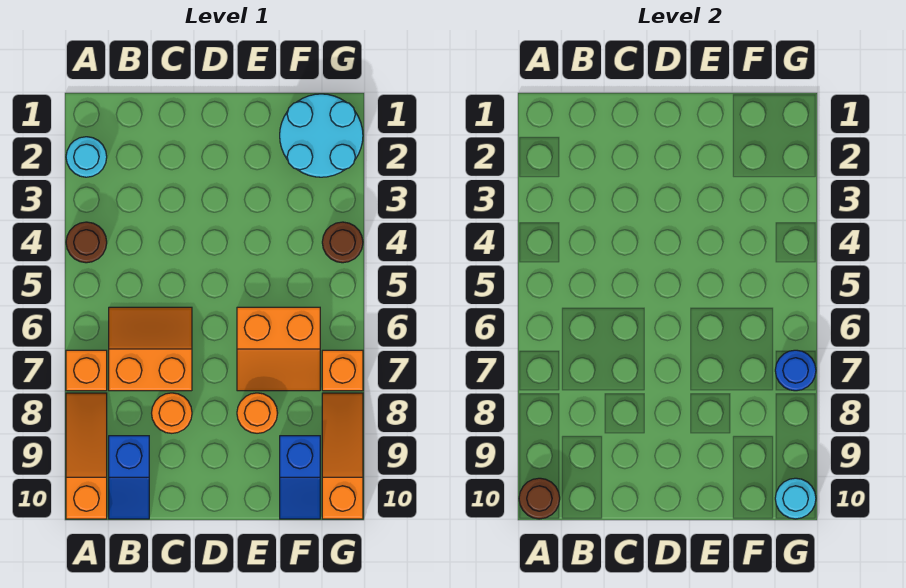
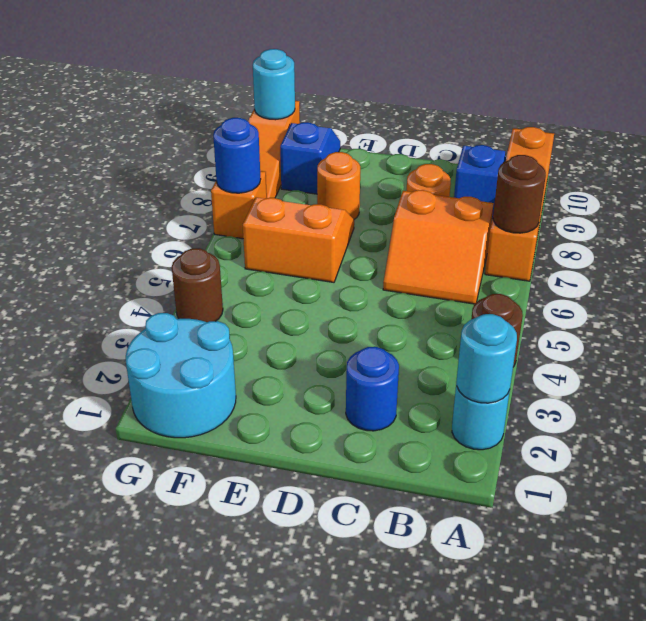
none -> cyan 1x1 round brick [457,314,517,403]
brown 1x1 round brick [519,478,560,519] -> brown 1x1 round brick moved to [493,155,546,233]
none -> blue 1x1 round brick [346,347,399,431]

